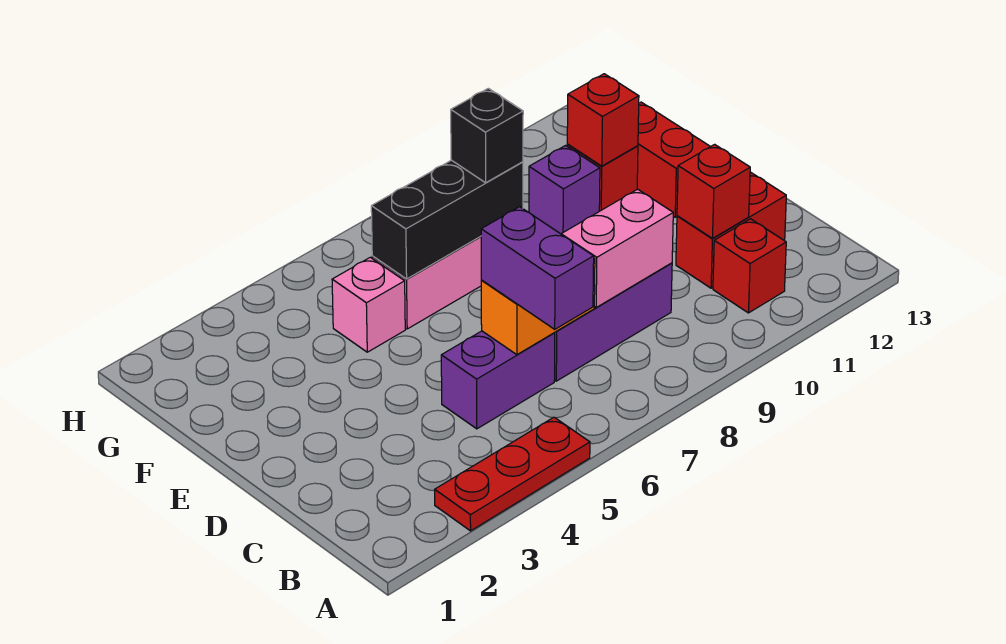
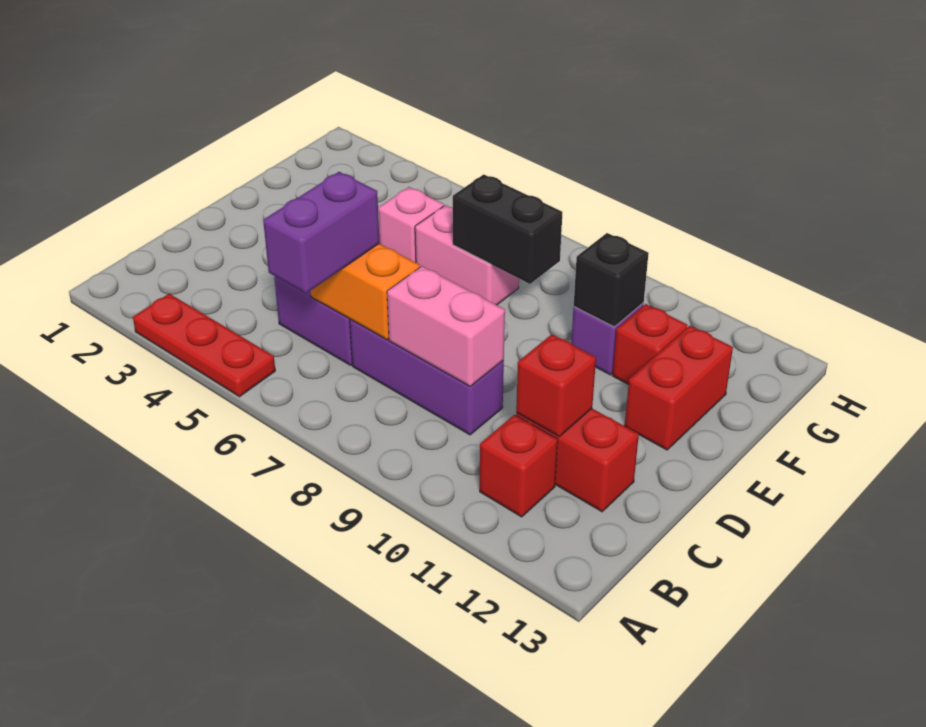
black 1x3 brick [371,160,523,279] -> black 1x2 brick [453,174,563,284]
black 1x1 brick [451,88,523,183] -> black 1x1 brick moved to [574,233,649,327]
red 1x1 brick [567,74,639,166] -> none

